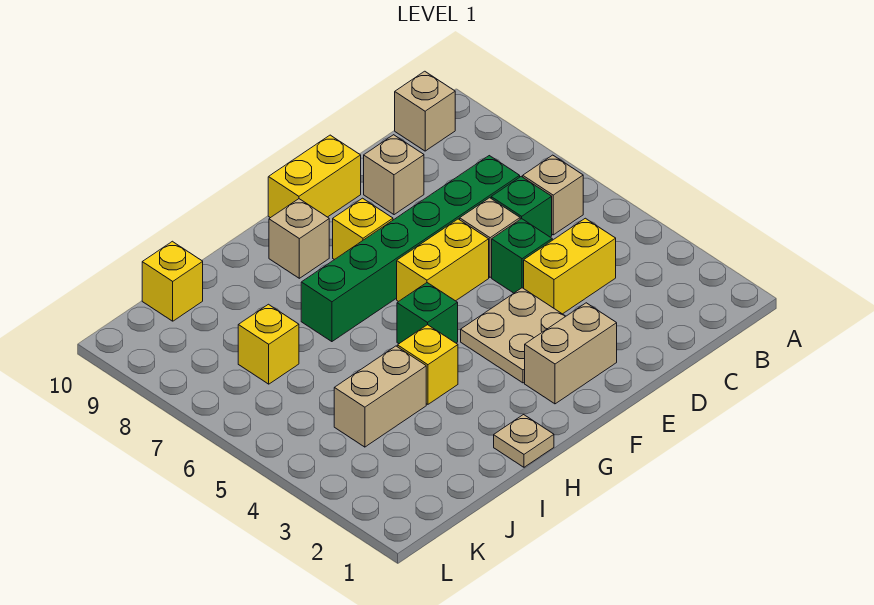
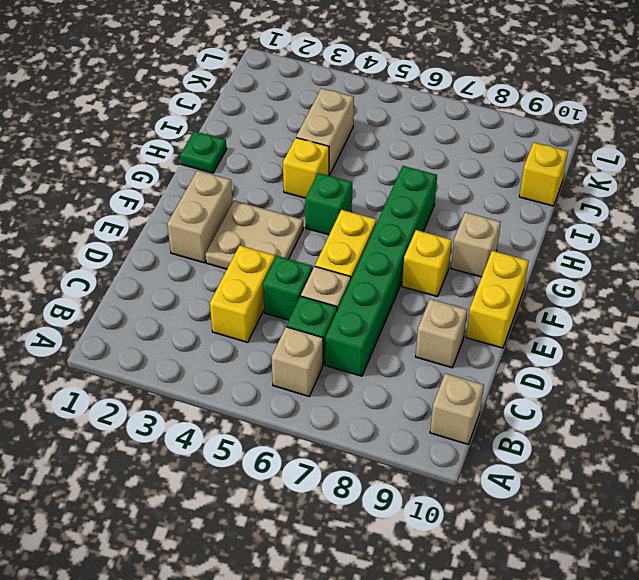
tan 1x1 plate [494,415,554,467] -> green 1x1 plate [180,131,226,173]
yellow 1x1 brick [238,304,299,384] -> none

